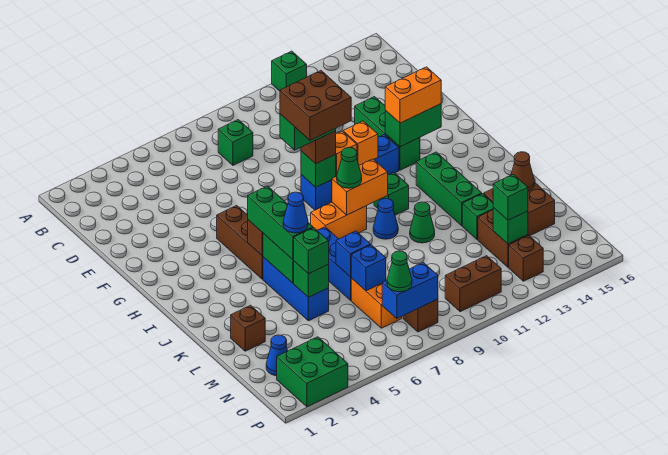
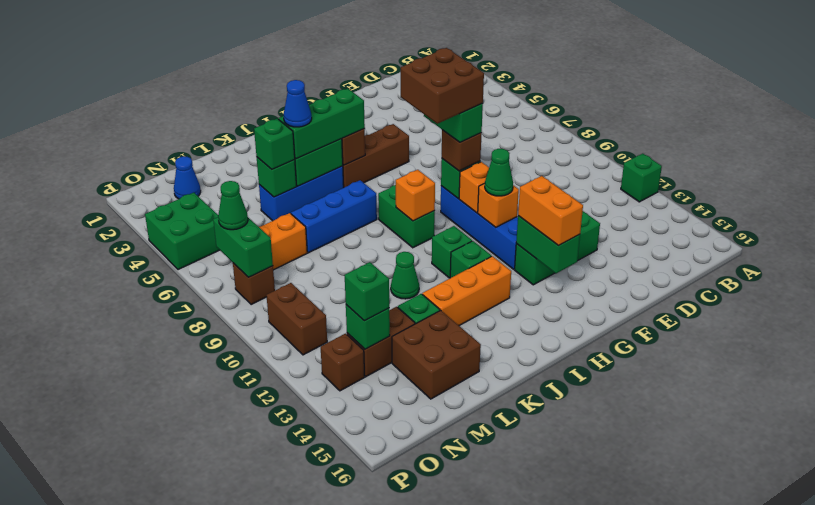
green 1x1 brick [218,120,253,165] -> green 1x1 brick moved to [450,241,491,278]
orange 1x2 brick [310,202,367,239] -> green 1x2 brick [378,185,435,248]
orange 1x2 brick [332,159,388,215] -> orange 1x1 brick [396,170,435,221]
green 1x1 cone [337,148,362,188] -> green 1x1 cone moved to [485,149,513,196]
green 1x3 brick [416,152,482,226] -> orange 1x3 brick [422,256,511,326]
blue 1x1 cone [373,198,398,239] -> none
brown 1x1 brick [231,305,265,351] -> none
blue 1x1 brick [336,231,371,277] -> none
brown 1x1 cone [511,152,534,191] -> none
blue 1x1 brick [351,245,386,291] -> none
green 2x2 brick [277,337,348,407] -> green 2x2 brick moved to [145,193,219,270]
blue 1x2 brick [382,262,438,318] -> green 1x2 brick [213,217,273,277]

